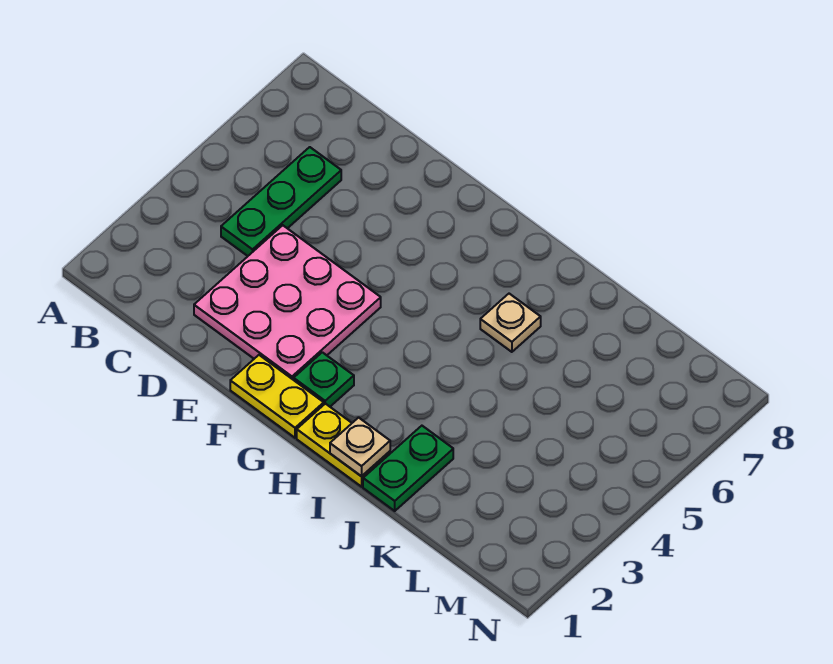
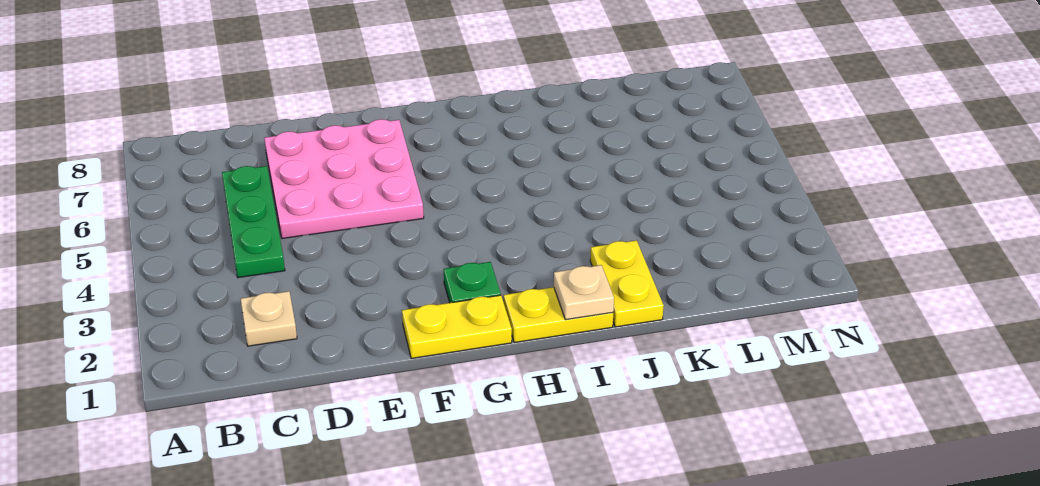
pink 3x3 plate [194,225,381,380] -> pink 3x3 plate moved to [264,119,424,239]
tan 1x1 plate [480,294,541,352] -> tan 1x1 plate moved to [241,291,297,346]
green 1x2 plate [363,426,453,511] -> yellow 1x2 plate [590,240,664,327]

